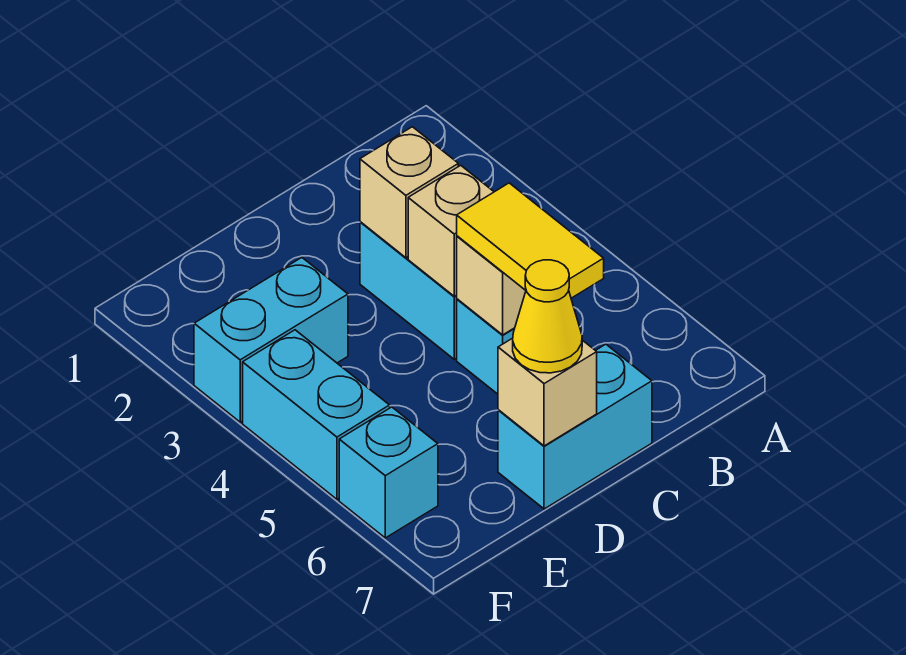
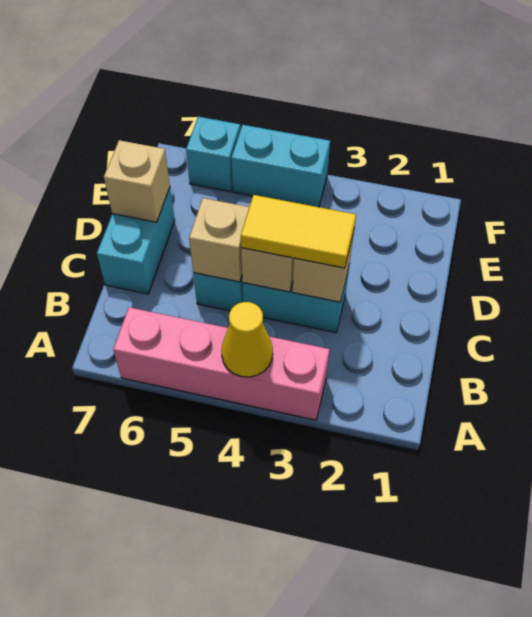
none -> pink 1x4 brick [113,307,330,420]
yellow 1x2 tile [457,183,604,298] -> yellow 1x2 tile moved to [241,195,356,268]
yellow 1x1 cone [513,260,582,373] -> yellow 1x1 cone moved to [221,302,273,377]
cyan 1x2 brick [194,258,348,422] -> none

